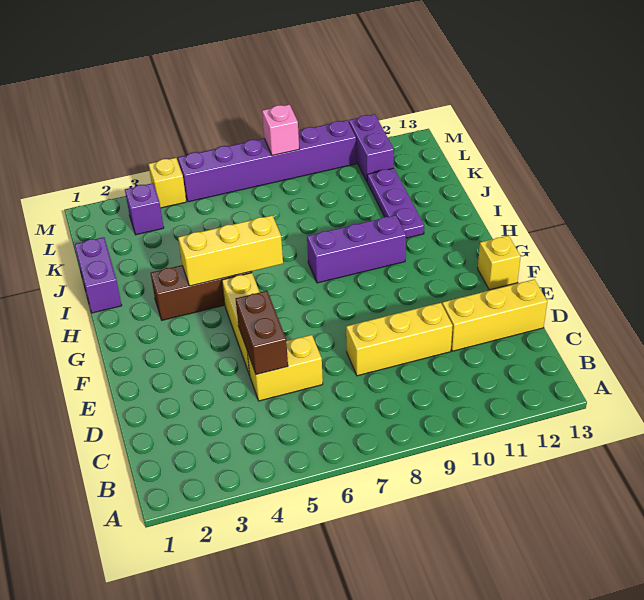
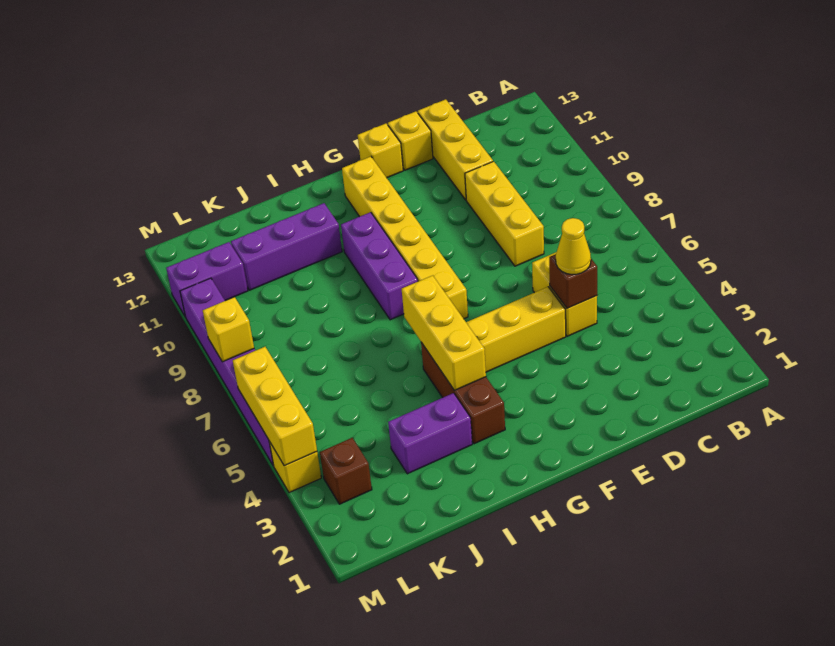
brown 1x2 brick [236,291,288,375] -> brown 1x1 brick [549,254,597,308]
none -> yellow 1x1 cone [556,218,591,275]
none -> yellow 1x1 brick [388,111,433,170]
none -> yellow 1x6 brick [342,156,468,319]
purple 1x2 brick [75,237,122,313] -> purple 1x2 brick moved to [388,393,472,474]
purple 1x3 plate [367,168,424,238] -> purple 1x3 brick [231,203,342,290]
purple 1x1 brick [125,183,164,235] -> brown 1x1 brick [320,438,372,504]
none -> yellow 1x3 brick [233,347,317,466]
pink 1x1 brick [262,105,299,155] -> yellow 1x1 brick [203,297,254,362]

